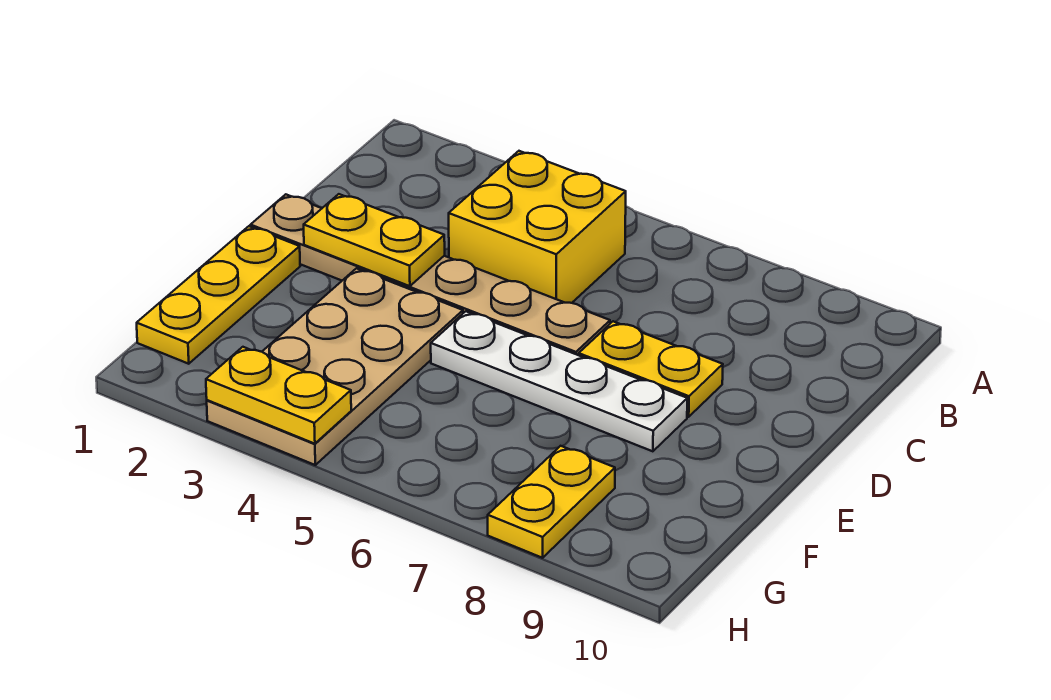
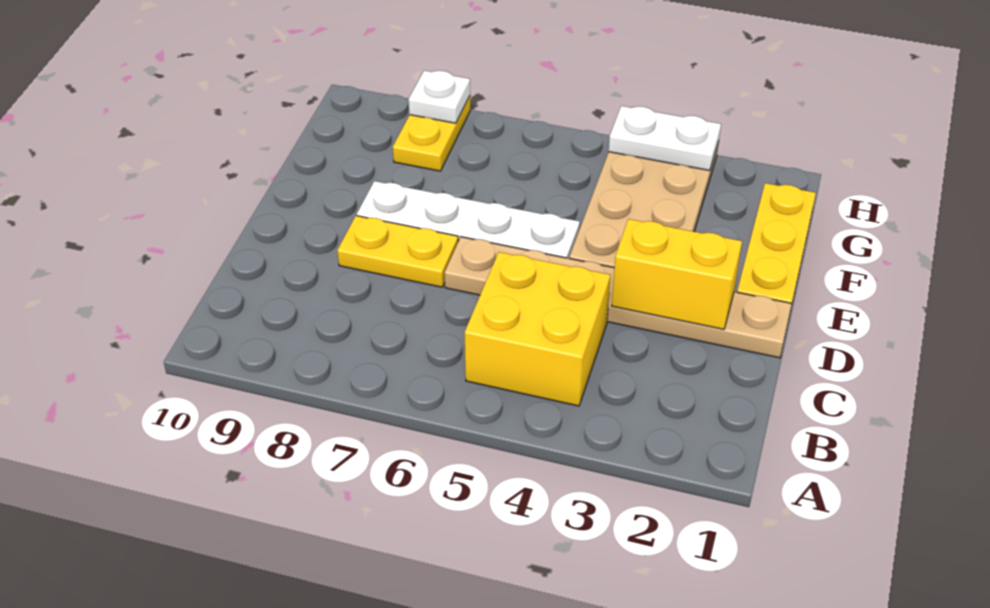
yellow 1x2 plate [304,194,445,286] -> yellow 1x2 brick [611,219,742,329]
yellow 1x2 plate [206,347,351,444] -> white 1x2 plate [609,106,721,171]
none -> white 1x1 plate [409,71,470,123]

